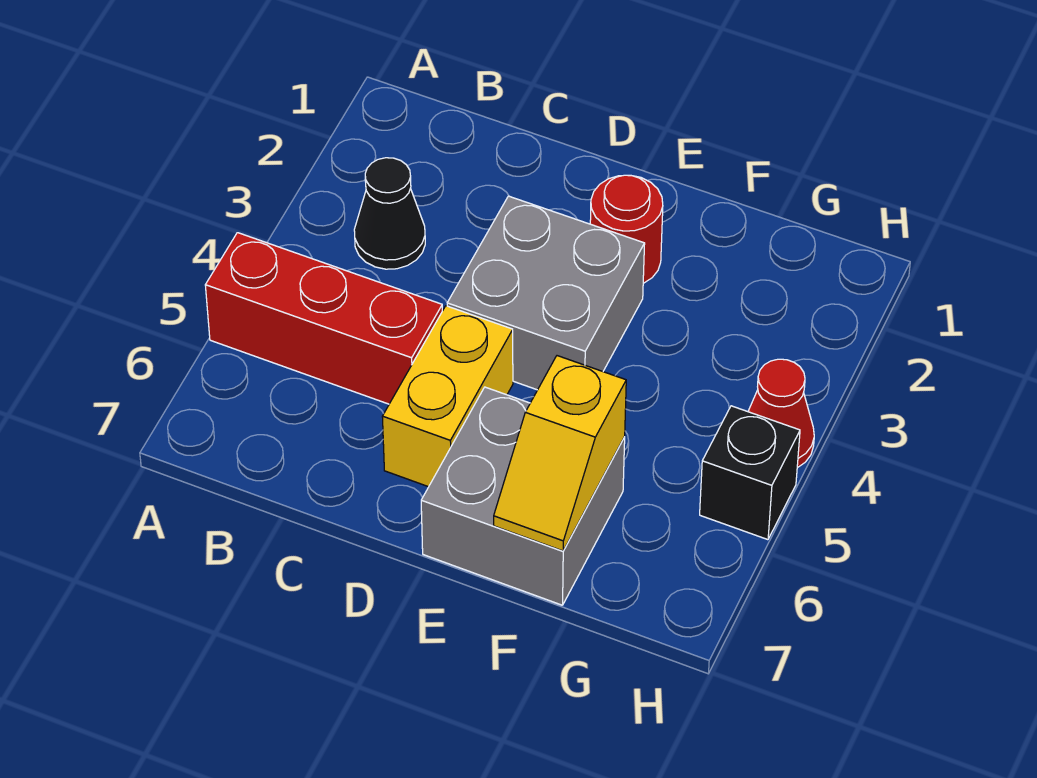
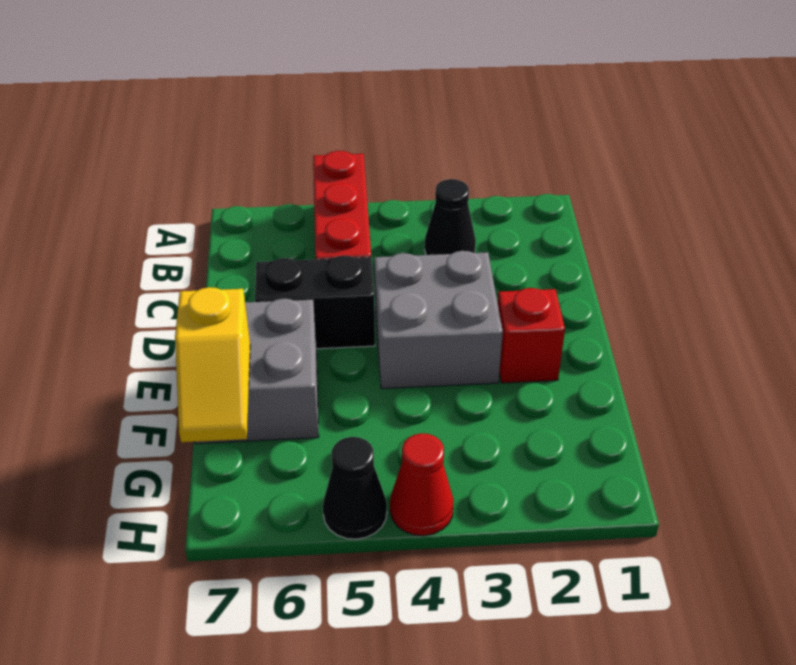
yellow 1x2 brick [382,306,513,487] -> black 1x2 brick [255,256,375,349]
red 1x1 round brick [590,175,663,283] -> red 1x1 brick [497,288,565,383]
yellow 1x2 slope [494,356,626,551] -> yellow 1x2 slope turned to [175,287,250,442]
black 1x1 brick [700,406,800,540] -> black 1x1 cone [323,437,387,539]

